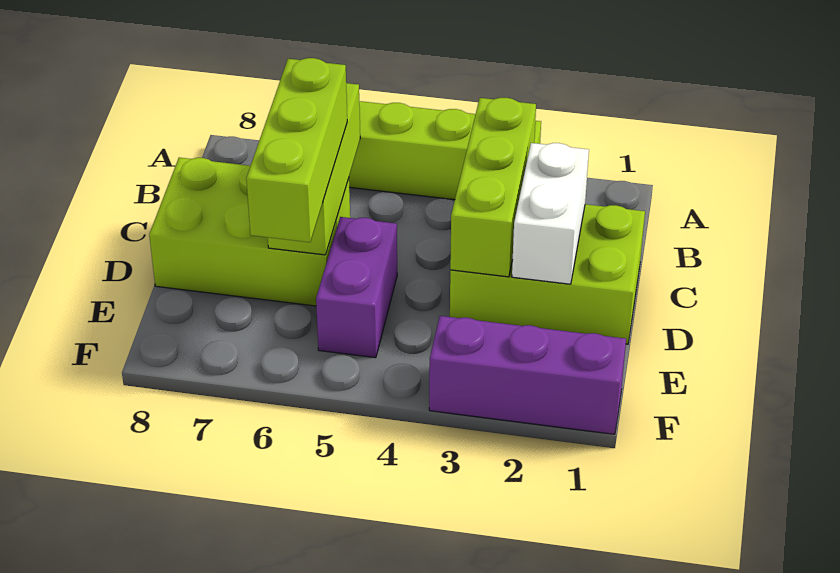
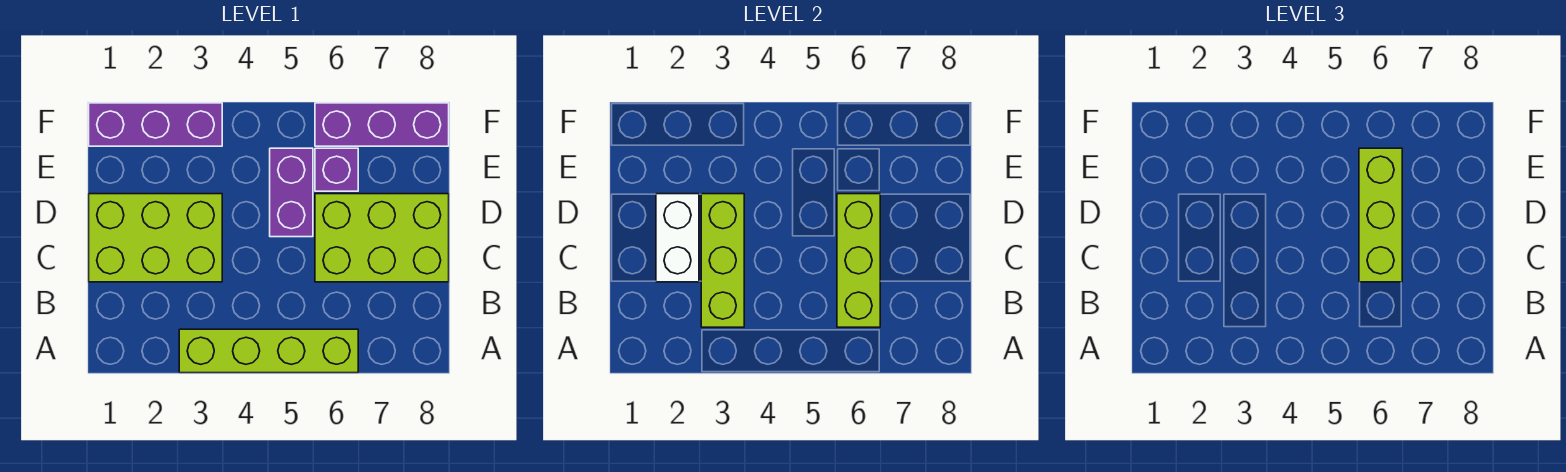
none -> purple 1x1 brick [315,148,358,191]
none -> purple 1x3 brick [315,103,449,146]

